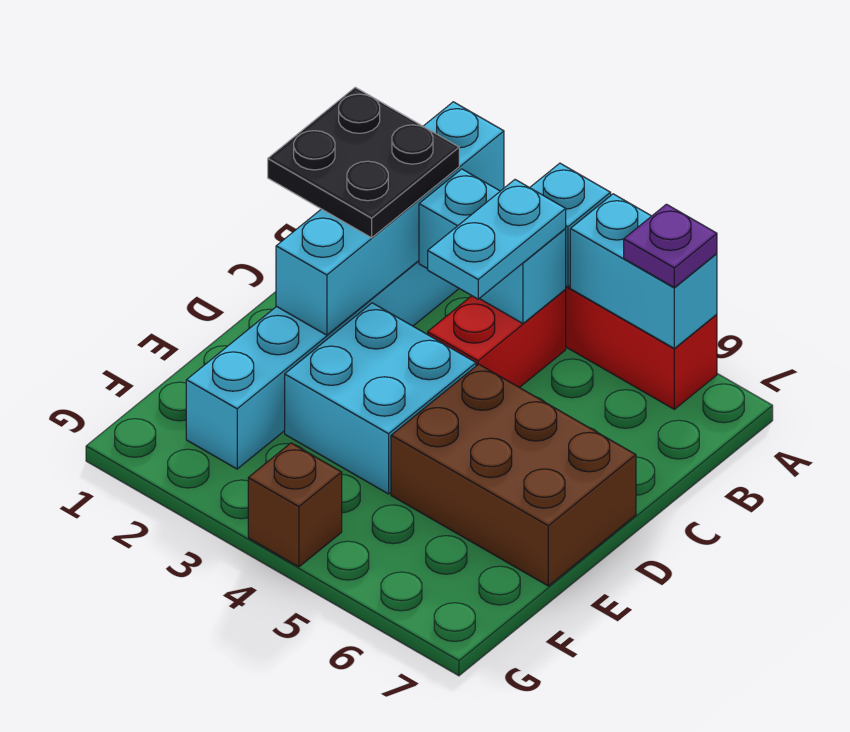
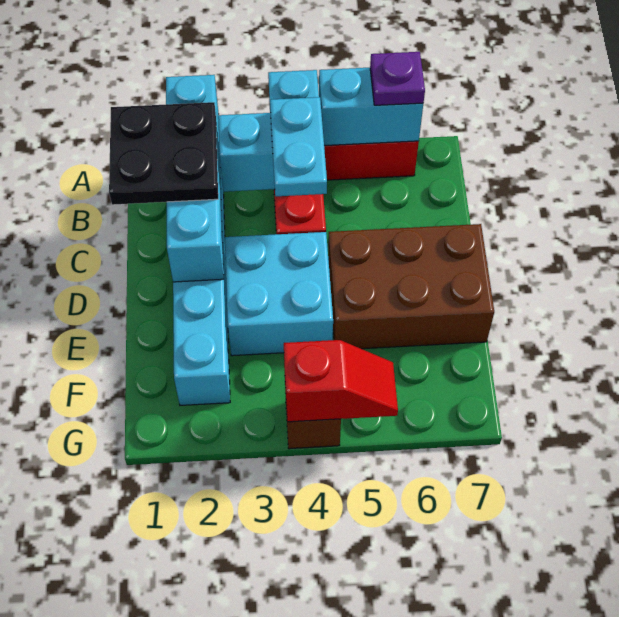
none -> red 1x2 slope [284,340,398,422]

